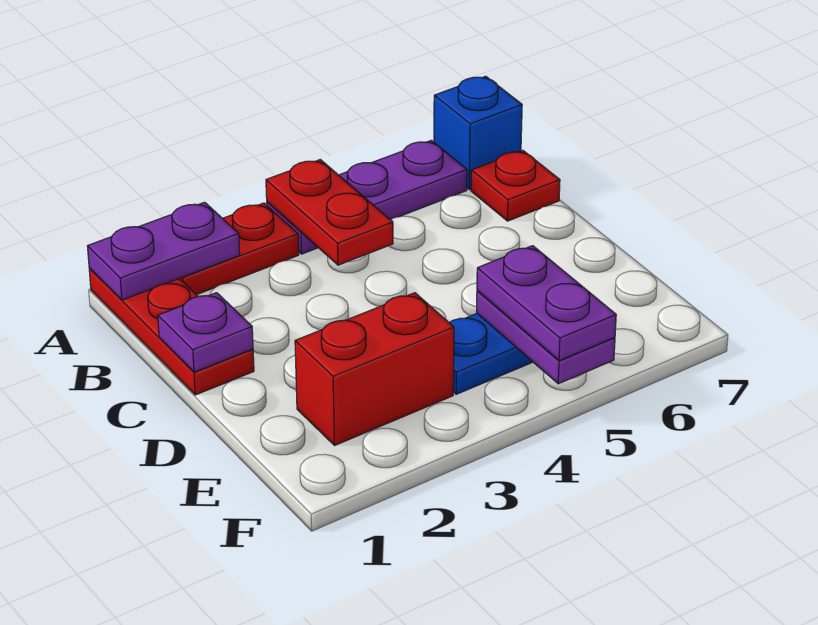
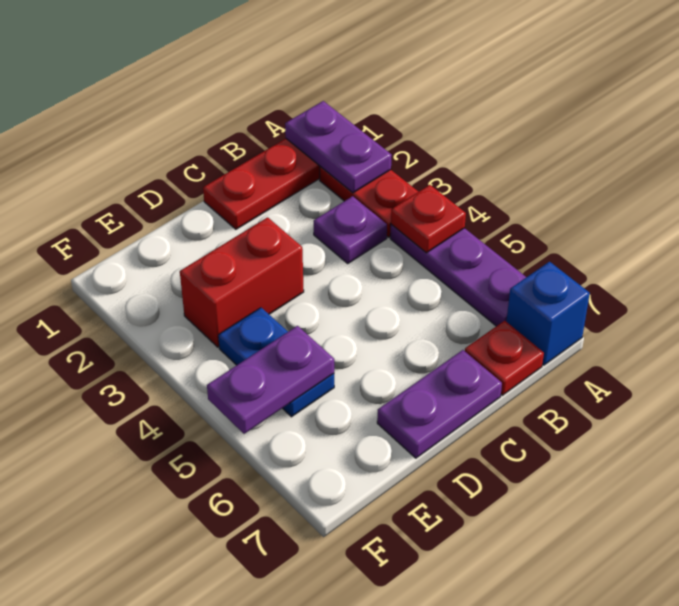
red 1x2 plate [266,160,393,265] -> red 1x1 plate [391,185,466,253]
purple 1x1 plate [158,293,253,372] -> purple 1x1 plate moved to [314,196,387,263]
red 1x2 brick [295,293,454,445] -> red 1x2 brick turned to [180,217,304,347]
purple 1x2 plate [477,246,616,361] -> purple 1x2 plate moved to [377,350,502,458]

